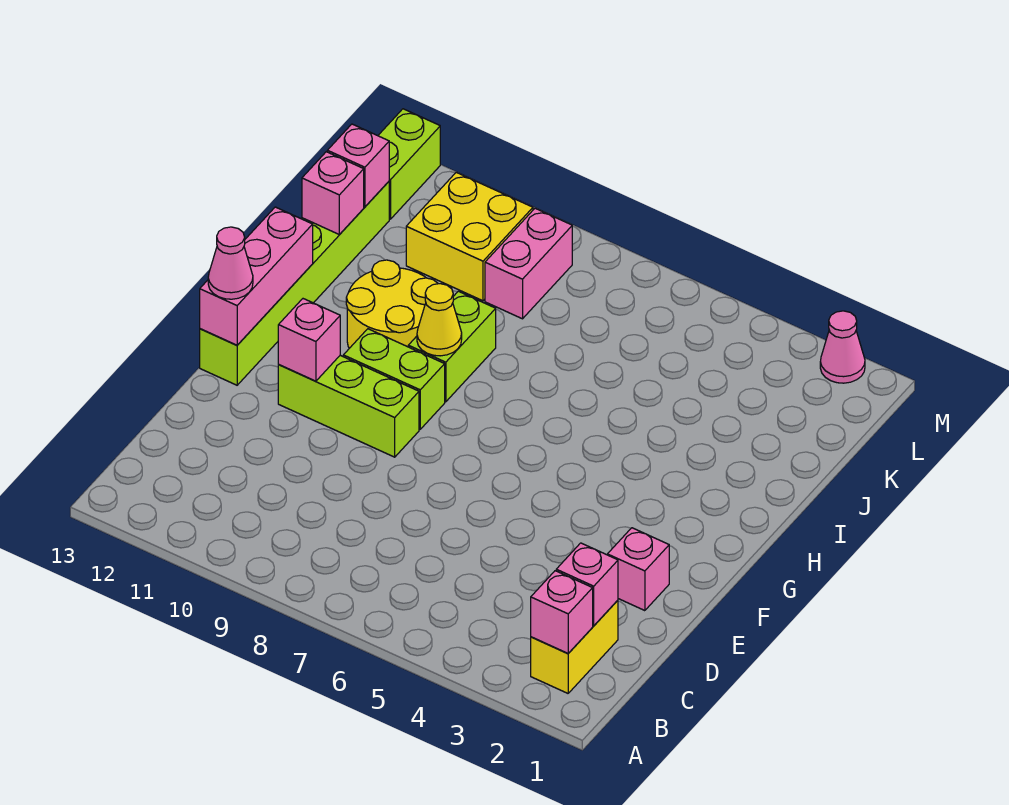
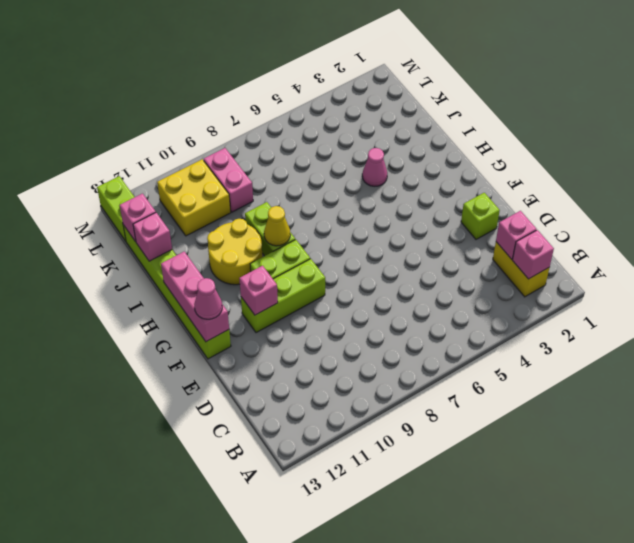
pink 1x1 brick [607,528,669,611] -> lime 1x1 brick [461,193,500,239]
pink 1x1 cone [820,311,865,383] -> pink 1x1 cone moved to [362,148,387,186]

